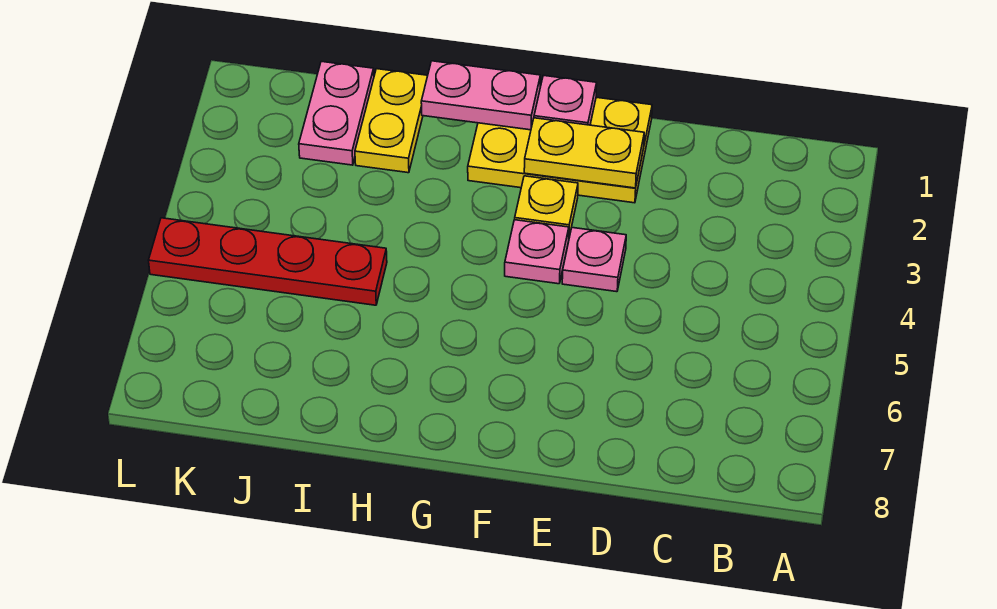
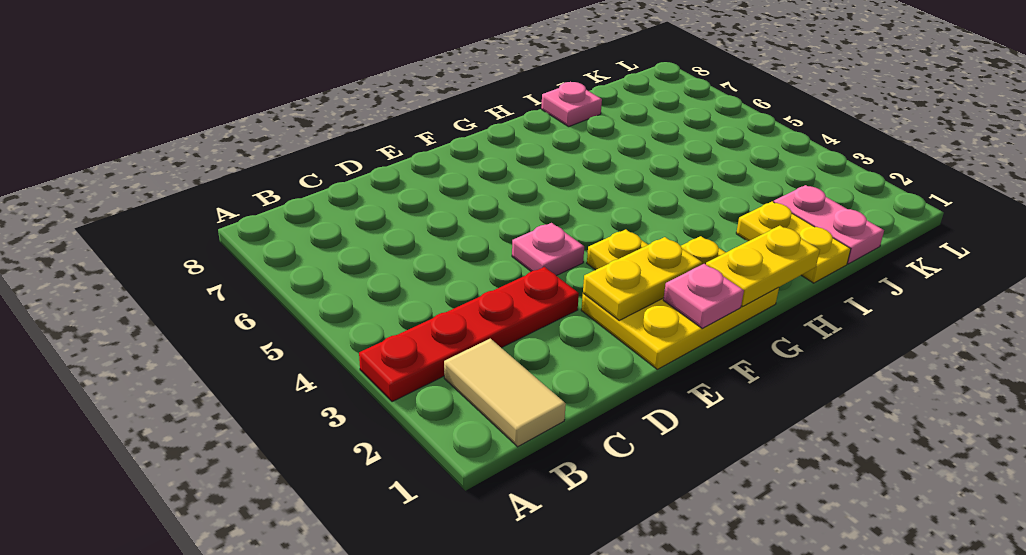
none -> tan 1x2 tile [444,339,566,447]
pink 1x1 plate [505,220,569,284] -> pink 1x1 plate moved to [541,82,602,127]
pink 1x2 plate [421,61,540,130] -> yellow 1x2 plate [706,226,820,306]
red 1x4 plate [149,218,387,305] -> red 1x4 plate moved to [359,267,579,402]

